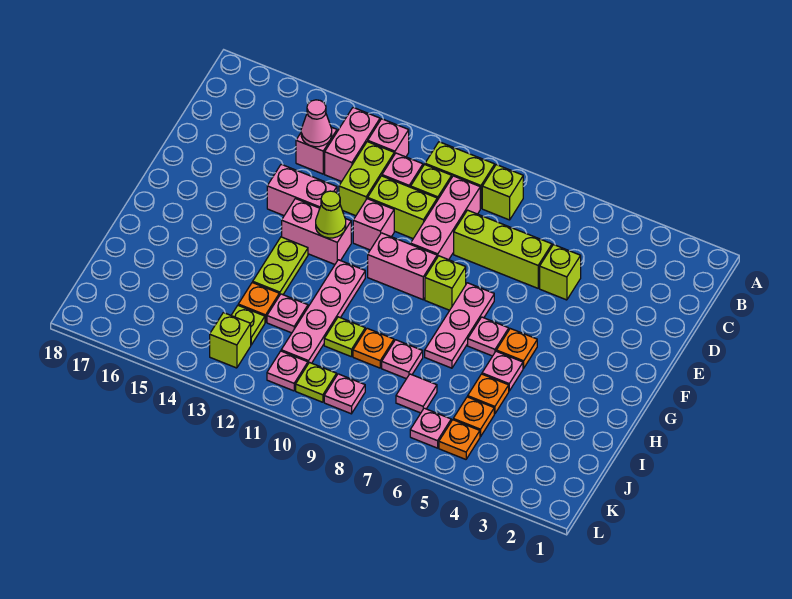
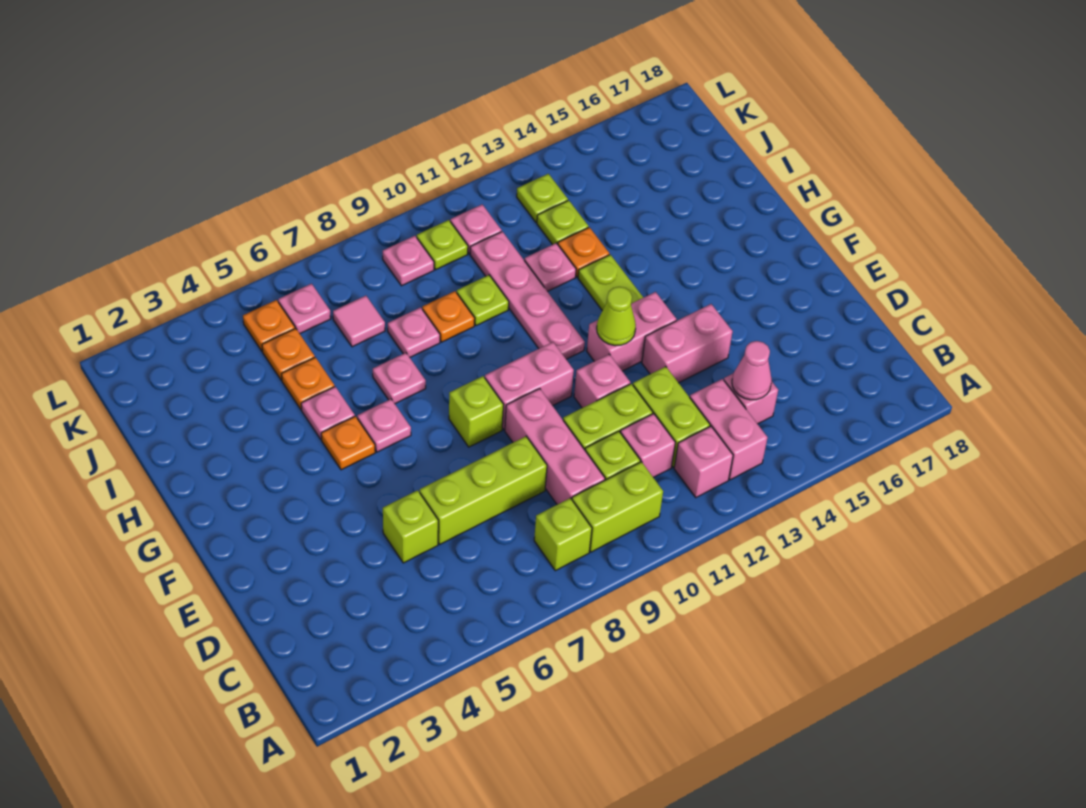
pink 1x3 plate [425,283,494,368] -> pink 1x1 plate [373,353,426,404]
lime 1x1 brick [210,313,251,368] -> lime 1x1 plate [517,174,568,222]

